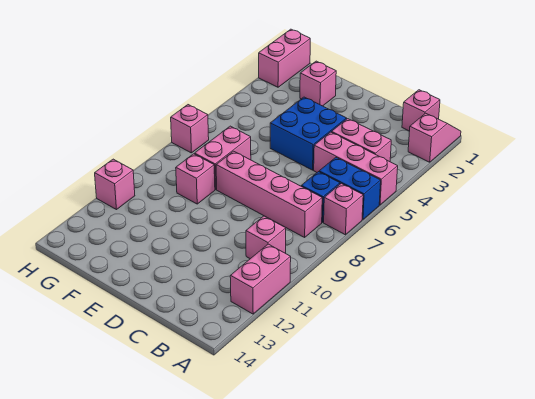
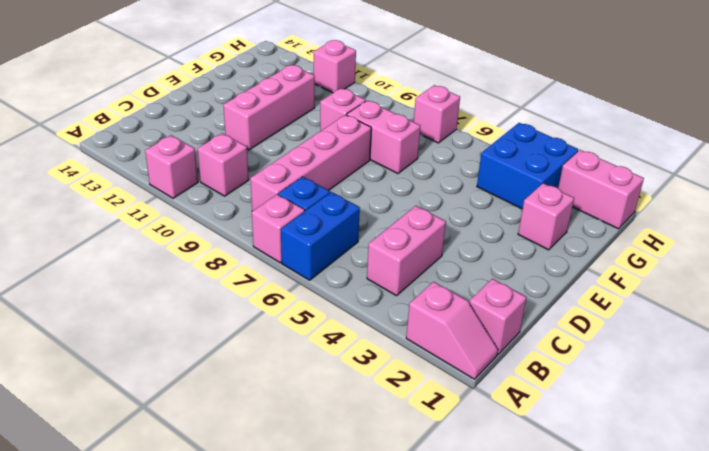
pink 1x3 brick [314,132,398,205] -> pink 1x3 brick moved to [223,65,315,150]
pink 1x2 brick [230,244,291,314] -> pink 1x1 brick [145,135,198,198]
blue 2x2 brick [270,97,347,170] -> blue 2x2 brick moved to [477,123,578,209]

